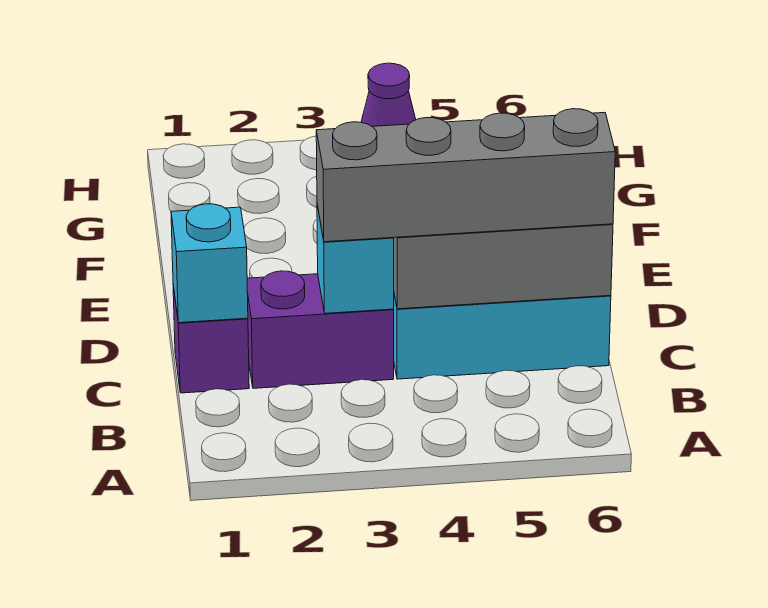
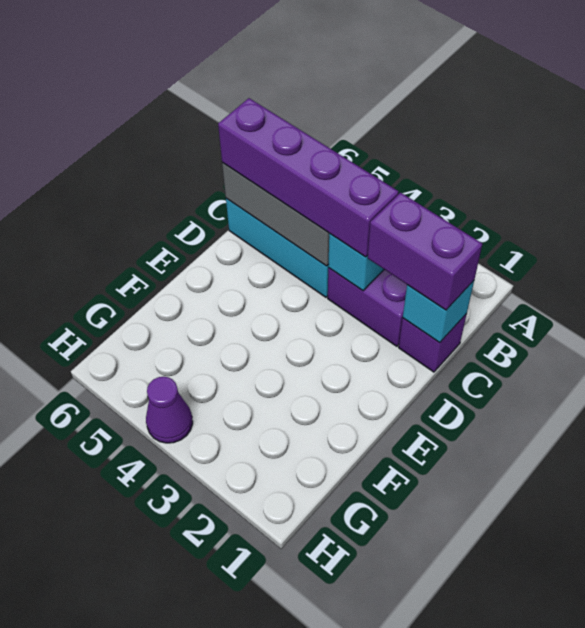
none -> purple 1x2 brick [367,193,482,310]
grey 1x4 brick [316,109,615,242] -> purple 1x4 brick [218,98,398,257]

